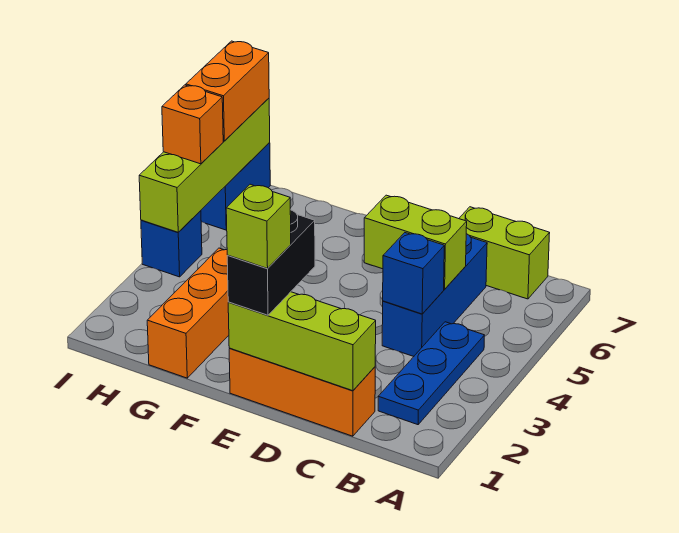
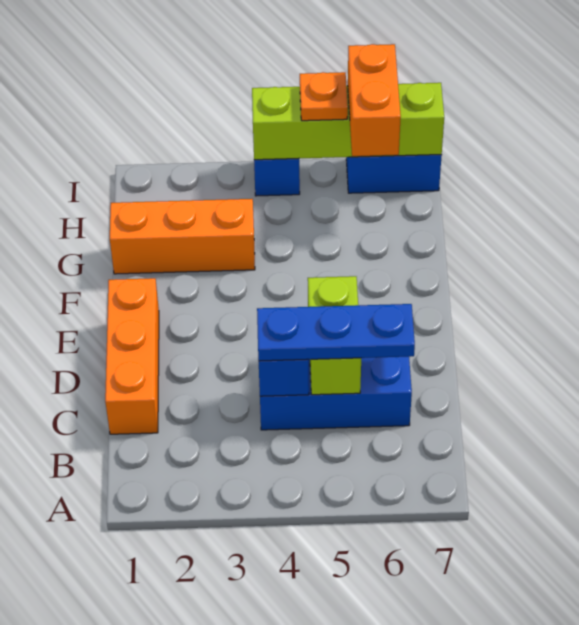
blue 1x3 plate [378,322,484,425] -> blue 1x3 plate moved to [257,304,415,361]
lime 1x2 brick [459,207,550,299] -> none
lime 1x3 brick [228,292,376,391] -> none
black 1x2 brick [227,210,315,315] -> none
lime 1x1 brick [226,184,291,268] -> none
orange 1x1 brick [162,85,223,164] -> orange 1x1 plate [300,72,348,121]
orange 1x2 brick [186,41,269,141] -> orange 1x2 brick turned to [348,44,401,156]

